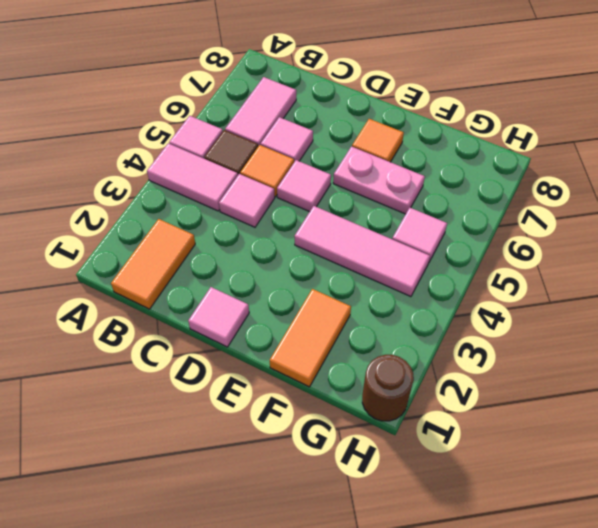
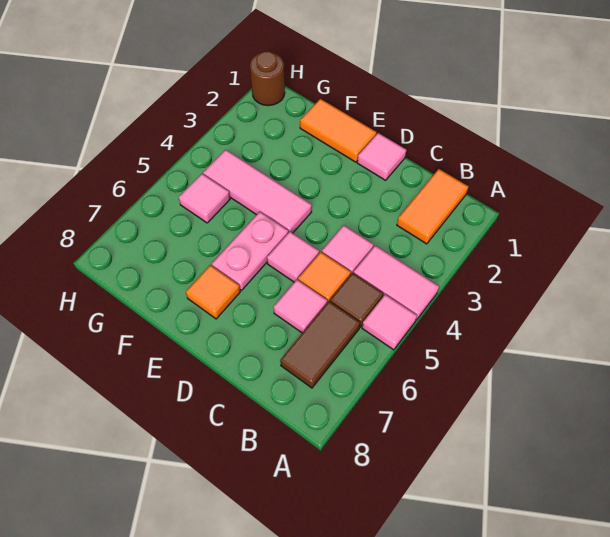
pink 1x2 tile [225,77,296,146] -> brown 1x2 tile [280,301,360,388]
pink 1x2 plate [333,147,425,214] -> pink 1x2 plate turned to [212,212,288,290]
orange 1x2 tile [270,289,351,387] -> orange 1x2 tile turned to [300,99,377,162]

